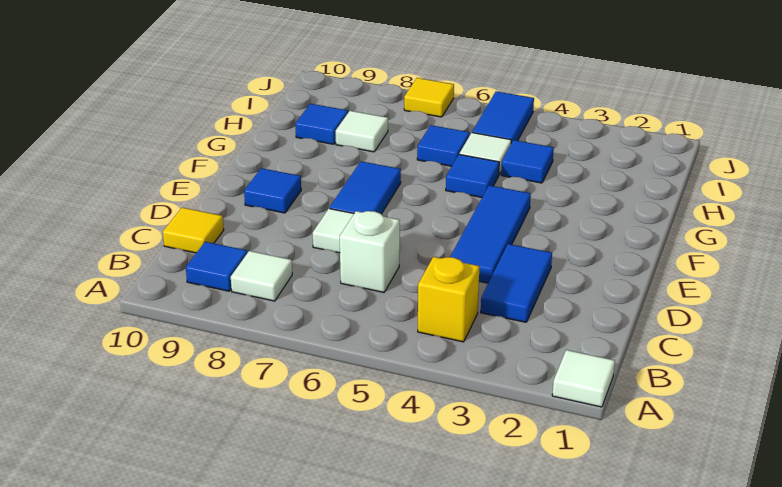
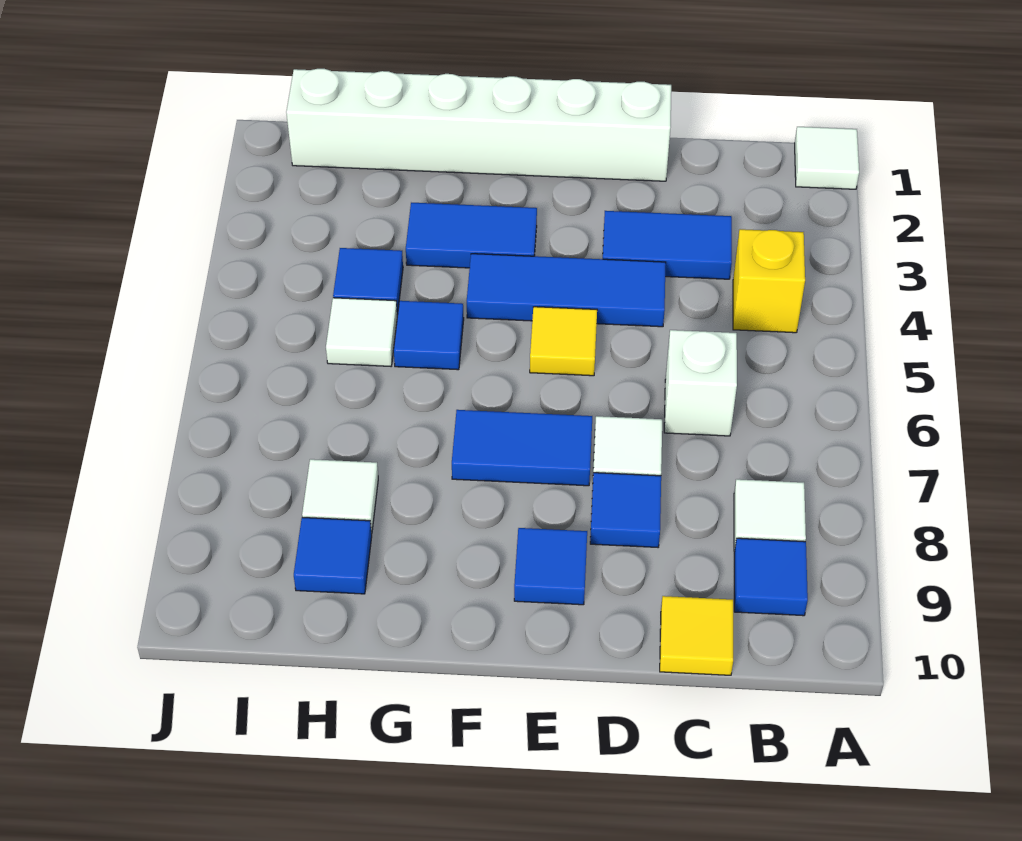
none -> white 1x6 brick [286,69,671,181]
blue 1x1 tile [417,125,470,166] -> blue 1x1 tile moved to [590,473,661,547]
blue 1x2 tile [472,91,534,143] -> blue 1x2 tile moved to [406,203,537,268]
yellow 1x1 tile [404,78,454,117] -> yellow 1x1 tile moved to [530,307,597,376]

